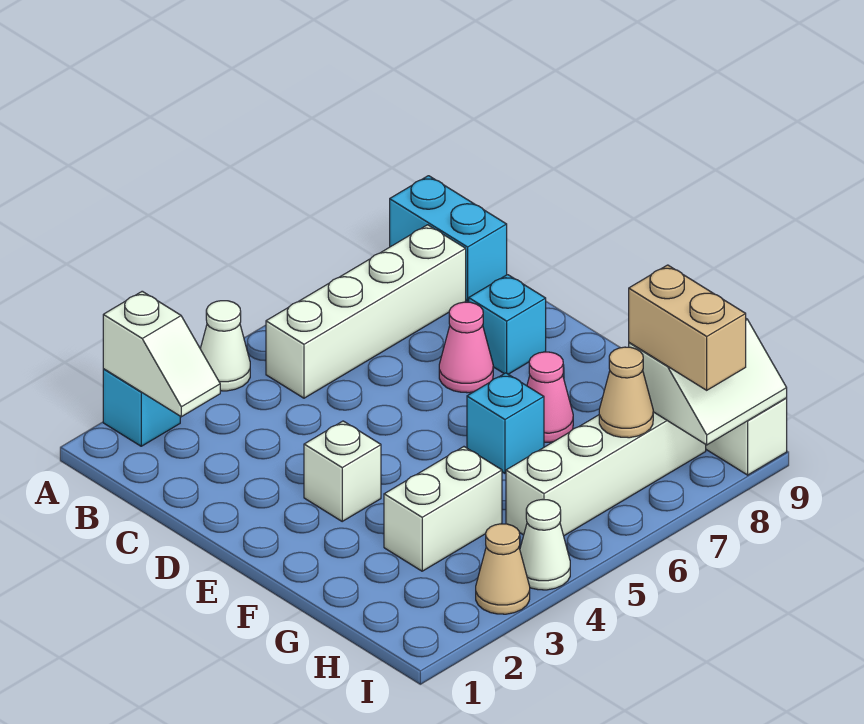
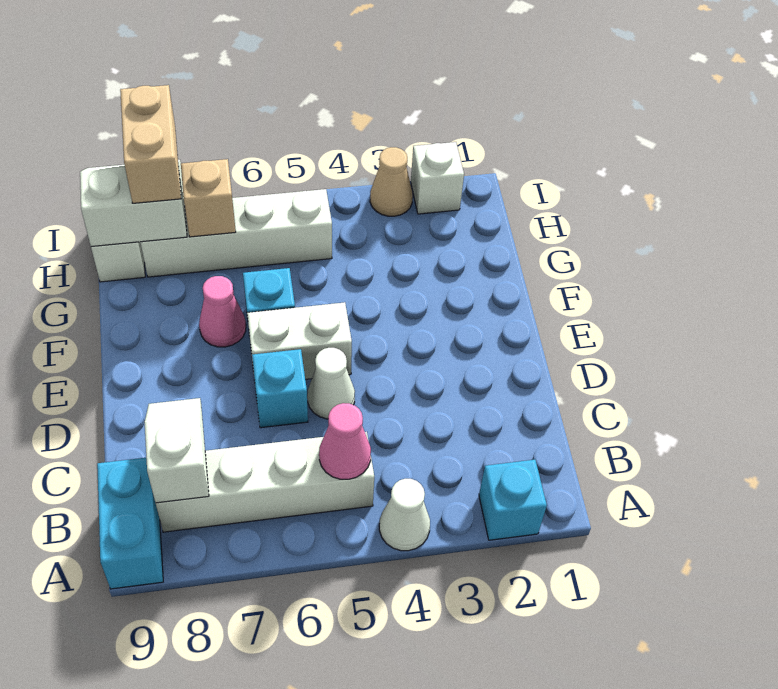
white 1x2 slope [103,291,220,417] -> white 1x2 slope moved to [145,398,209,503]
pink 1x1 cone [439,302,493,393] -> pink 1x1 cone moved to [319,403,371,479]
cyan 1x1 brick [469,275,546,374] -> cyan 1x1 brick moved to [252,349,308,428]
white 1x1 brick [304,421,381,521] -> white 1x1 brick moved to [411,142,464,214]
white 1x2 brick [384,447,502,571] -> white 1x2 brick moved to [247,302,352,379]
tan 1x1 cone [599,347,653,438] -> tan 1x1 brick [181,159,236,237]
white 1x1 cone [520,500,570,590] -> white 1x1 cone moved to [307,348,355,419]

